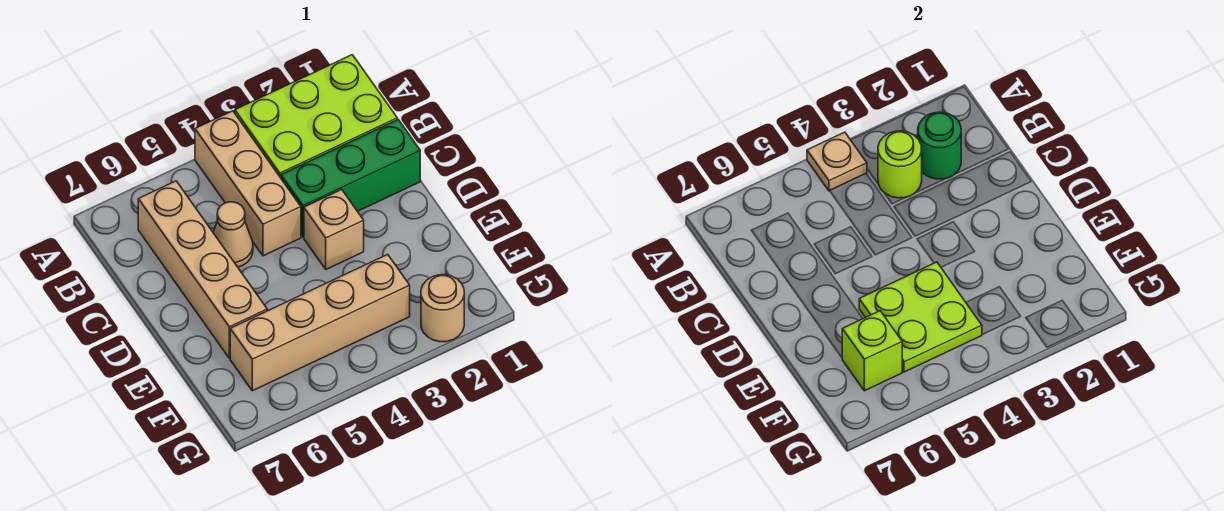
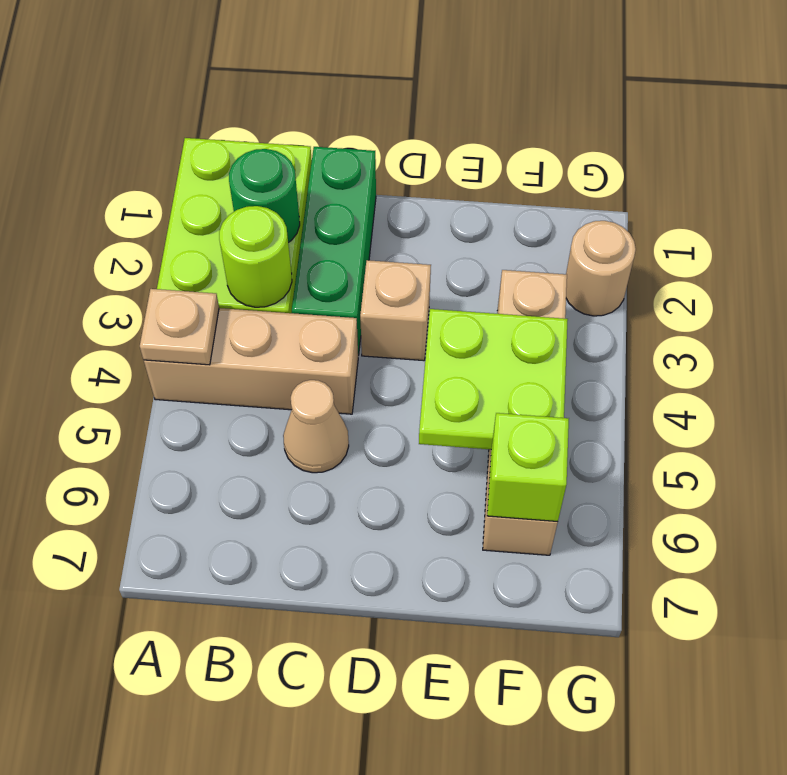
tan 1x4 brick [138,181,267,358] -> none

